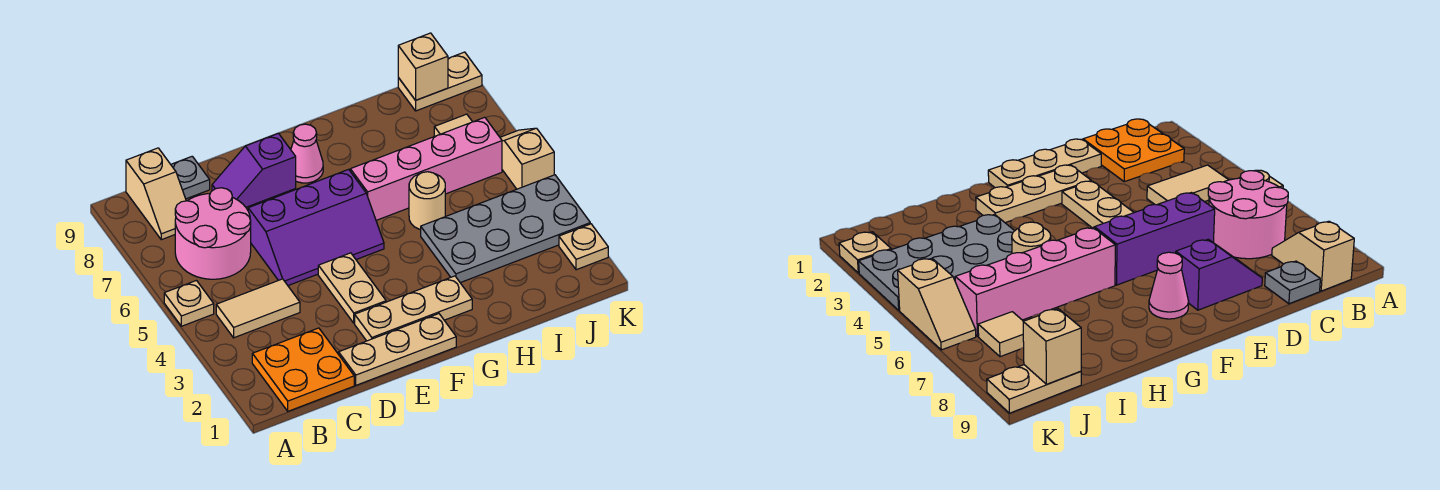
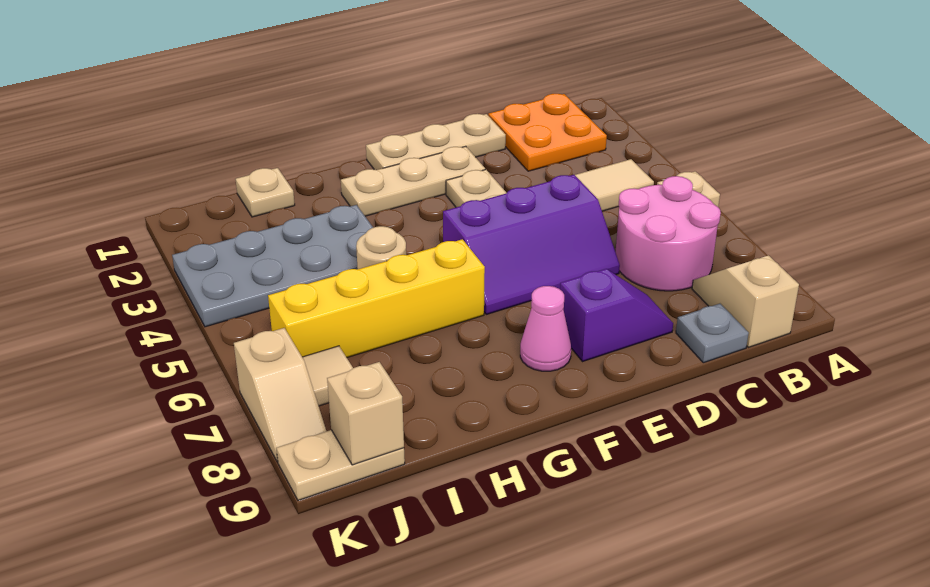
purple 2x3 slope [248,169,384,286] -> purple 2x3 slope turned to [443,175,620,314]
pink 1x4 brick [350,117,502,220] -> yellow 1x4 brick [268,239,485,357]
tan 1x1 plate [559,224,608,270] -> tan 1x1 plate moved to [236,168,295,217]
tan 1x2 slope [500,128,554,189] -> tan 1x2 slope moved to [234,328,326,462]

